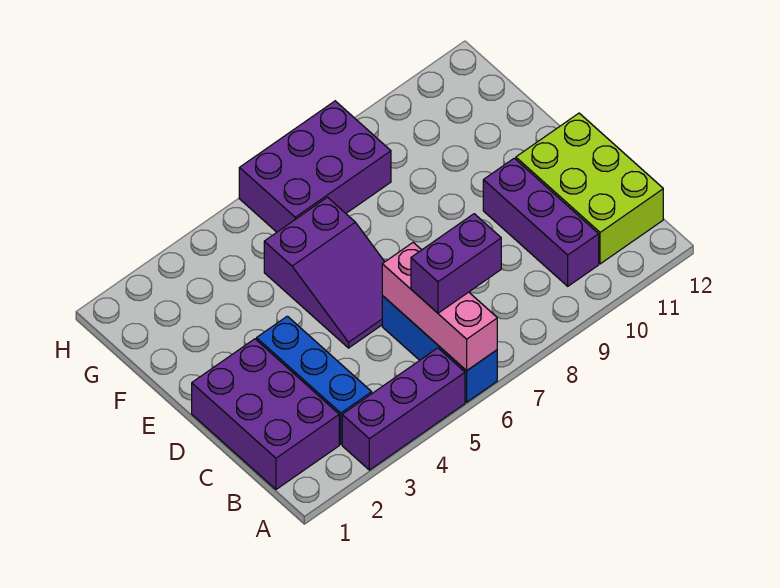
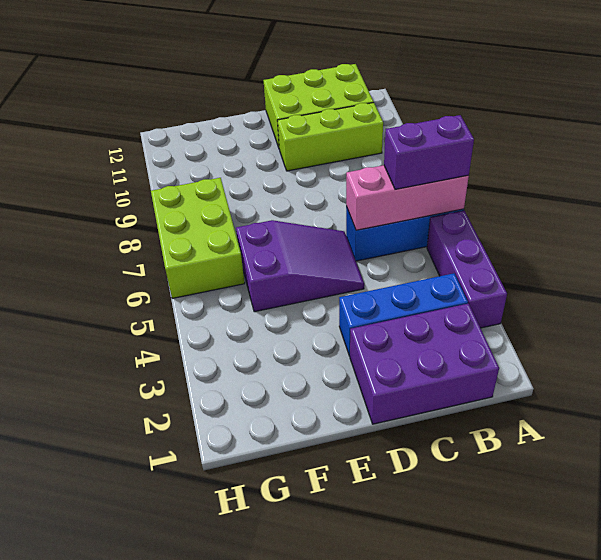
purple 1x2 brick [411,214,501,313] -> purple 1x2 brick turned to [384,115,474,190]
purple 1x3 brick [483,158,599,286] -> lime 1x3 brick [277,102,383,171]
purple 2x3 brick [239,101,391,232] -> lime 2x3 brick [151,178,245,298]

